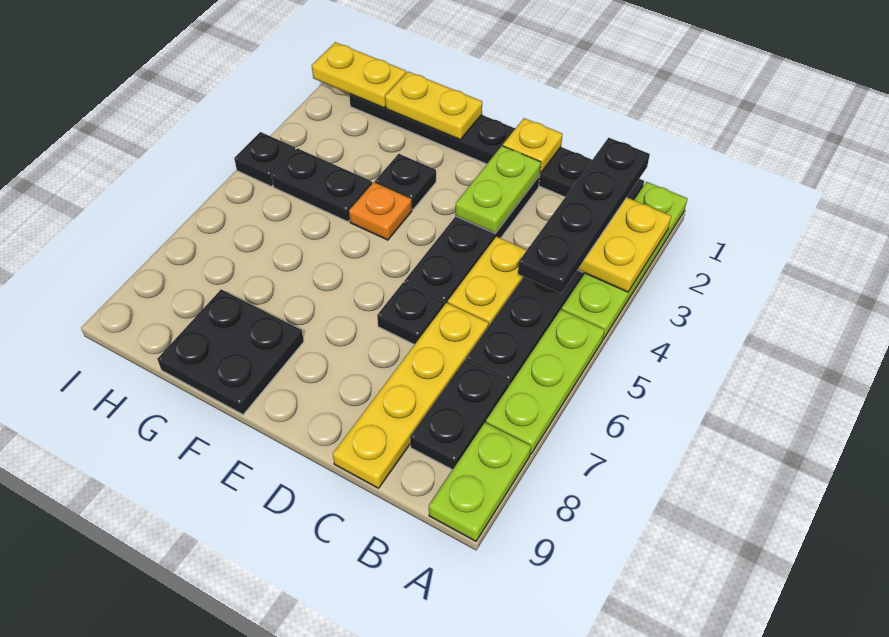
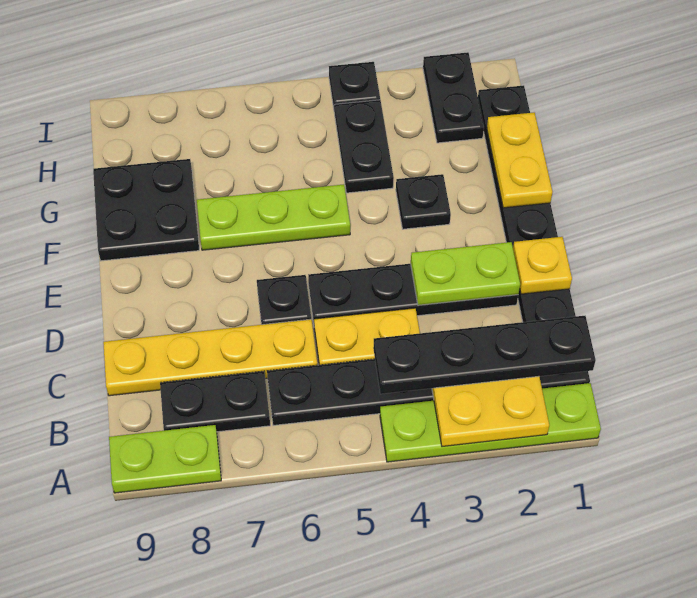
lime 1x3 plate [486,309,605,454] -> lime 1x3 plate moved to [197,184,350,250]
orange 1x1 plate [349,182,412,240] -> none
yellow 1x2 plate [312,42,406,108] -> none
none -> black 1x2 plate [423,52,484,143]

